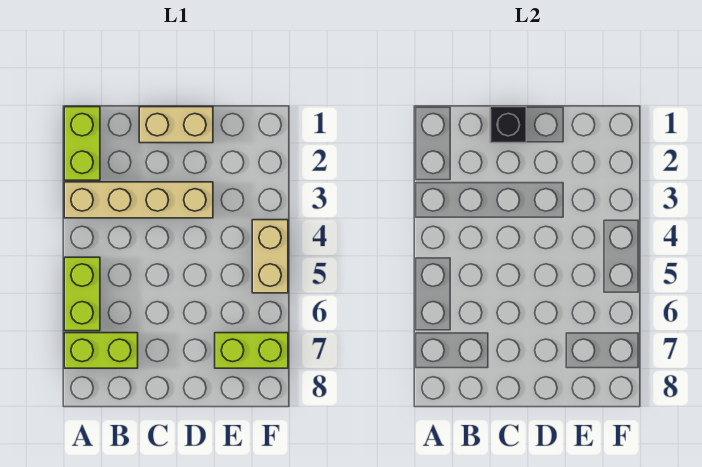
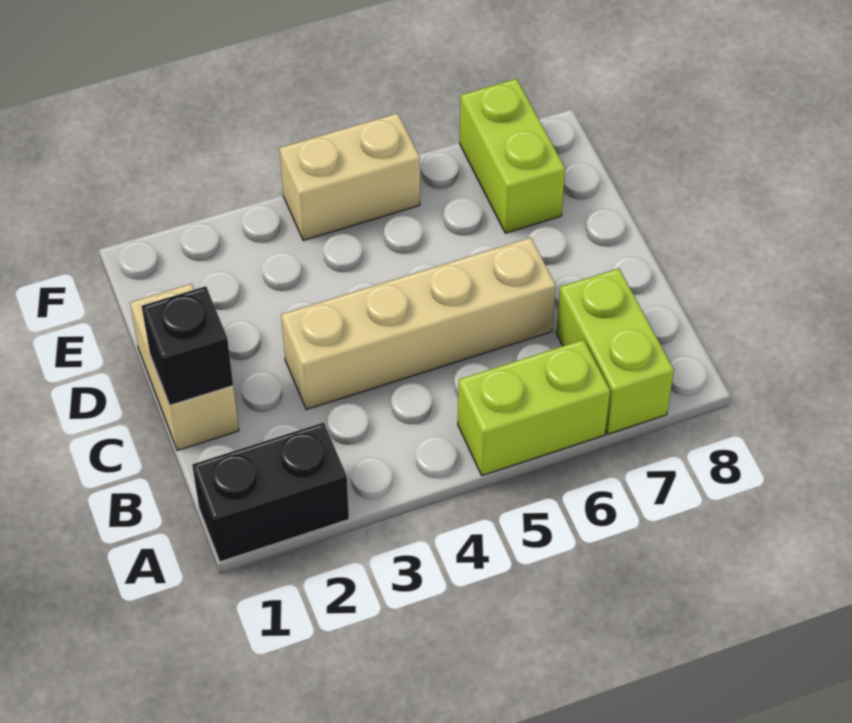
lime 1x2 brick [64,107,100,180] -> black 1x2 brick [192,422,349,562]
tan 1x4 brick [64,182,213,218] -> tan 1x4 brick turned to [281,238,556,410]

